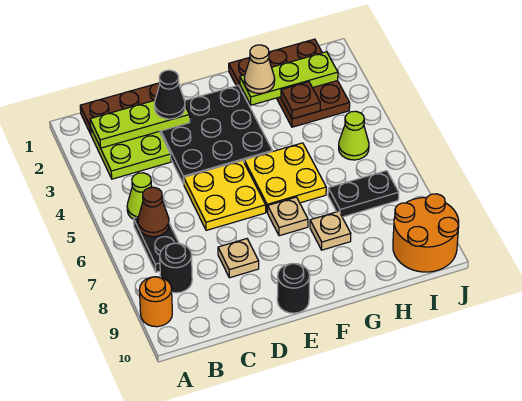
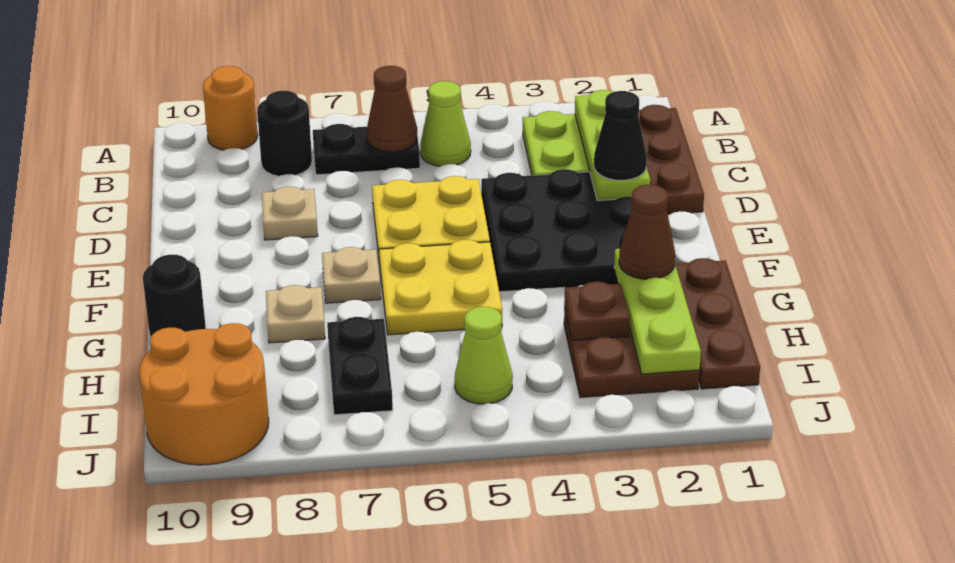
black 1x1 round brick [277,264,310,313] -> black 1x1 round brick moved to [143,254,206,338]
tan 1x1 cone [244,45,275,93] -> brown 1x1 cone [619,185,675,279]

